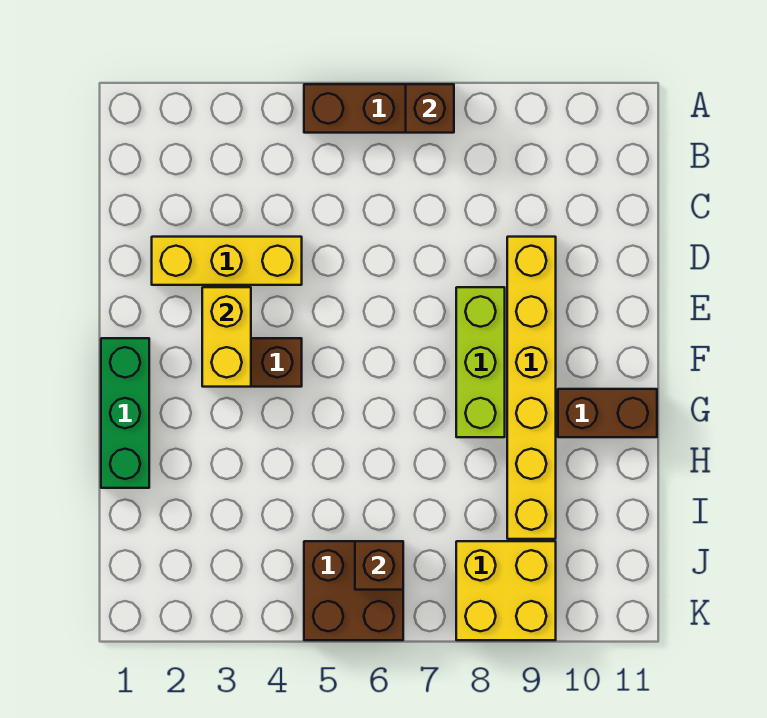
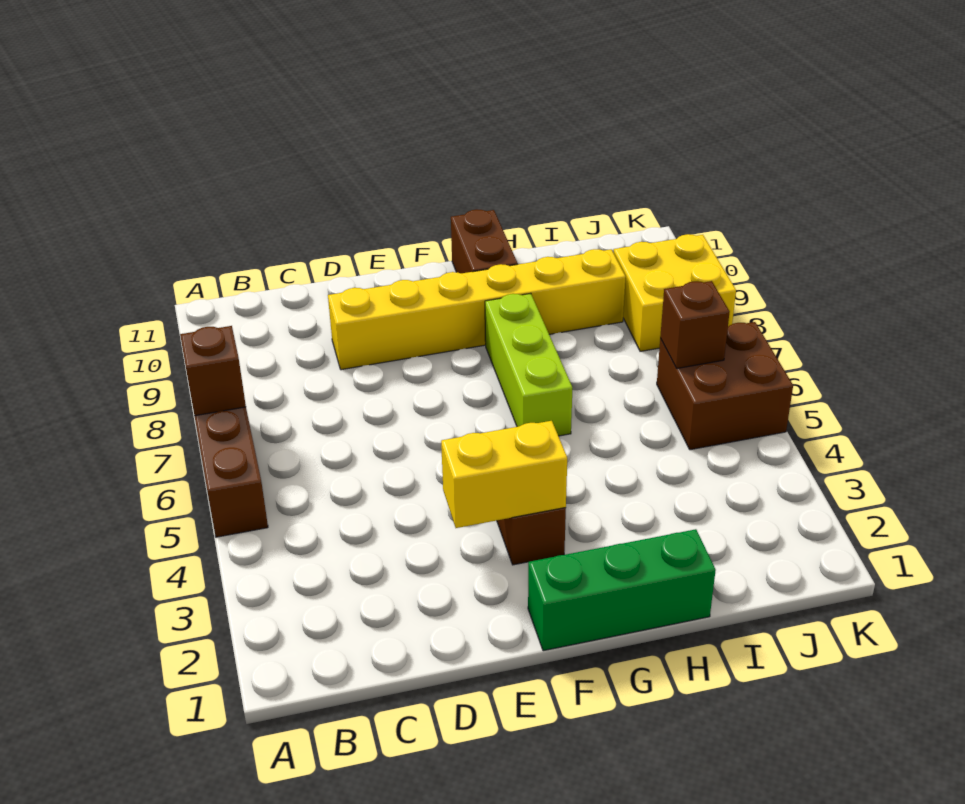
yellow 1x3 brick [152,237,302,285] -> none
lime 1x3 brick [456,287,505,437] -> lime 1x3 brick turned to [485,293,572,436]

